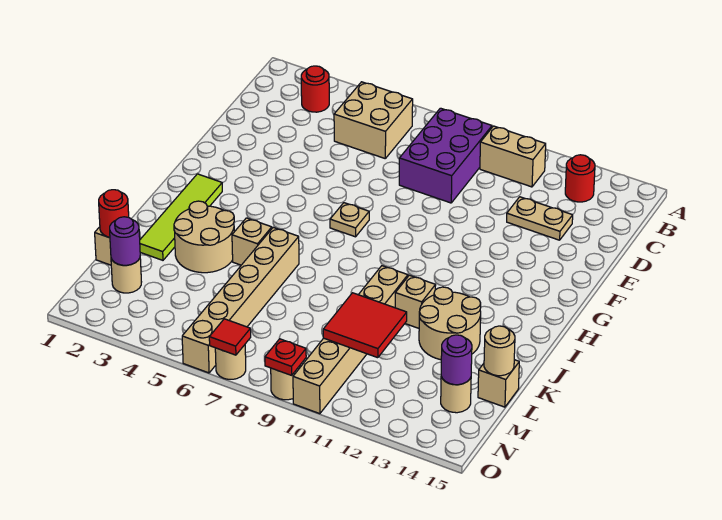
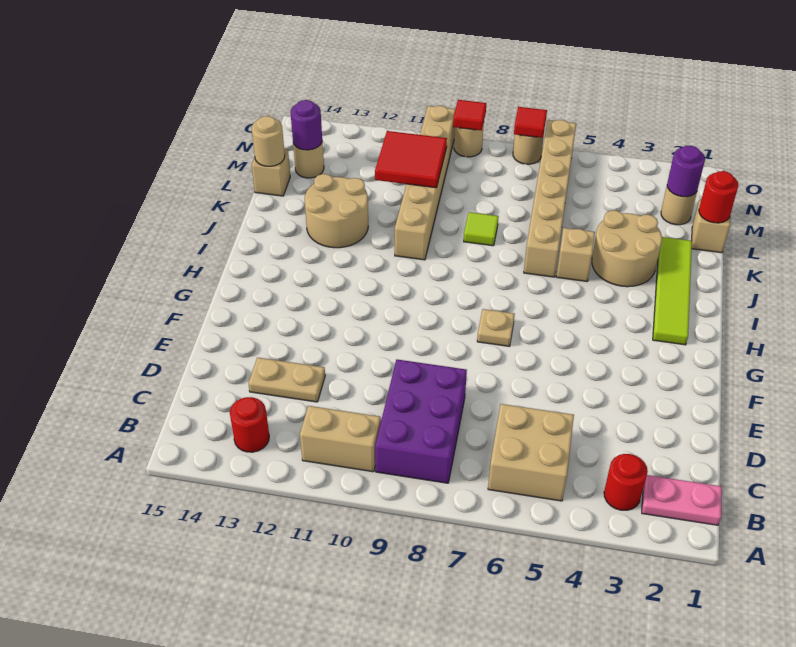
none -> pink 1x2 plate [642,475,722,525]
tan 1x1 brick [395,275,436,328] -> none
none -> lime 1x1 tile [464,212,499,246]
red 1x1 plate [265,339,306,375] -> red 1x1 tile [453,100,486,131]

